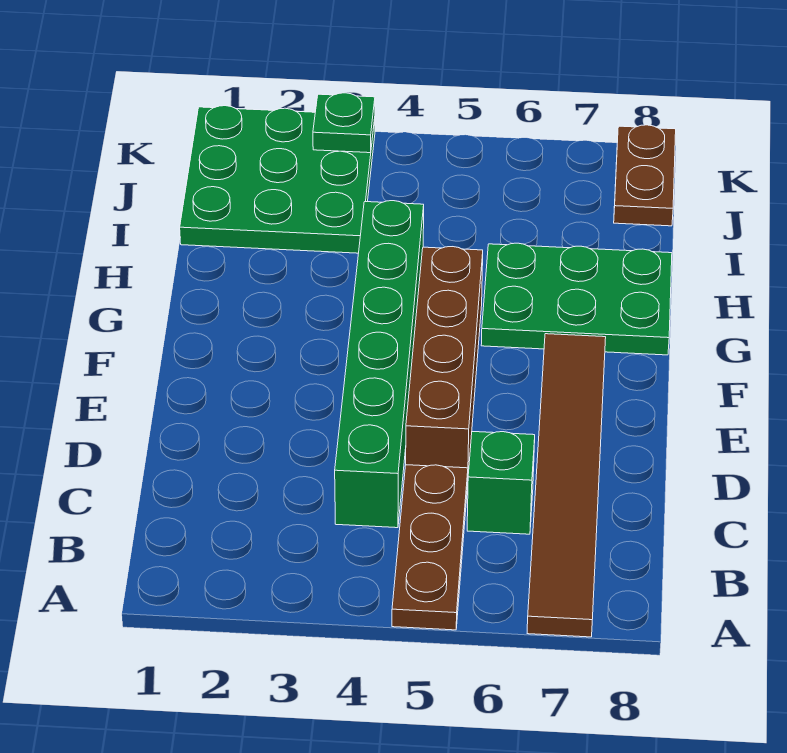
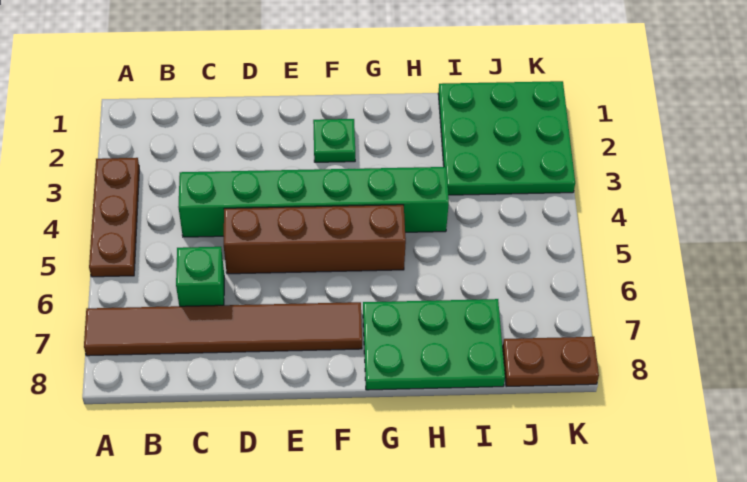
brown 1x3 plate [392,465,468,630] -> brown 1x3 plate turned to [89,158,139,277]
green 2x3 plate [481,243,672,355] -> green 2x3 plate turned to [363,299,505,390]
green 1x1 plate [313,93,375,153] -> green 1x1 plate moved to [313,119,355,162]

